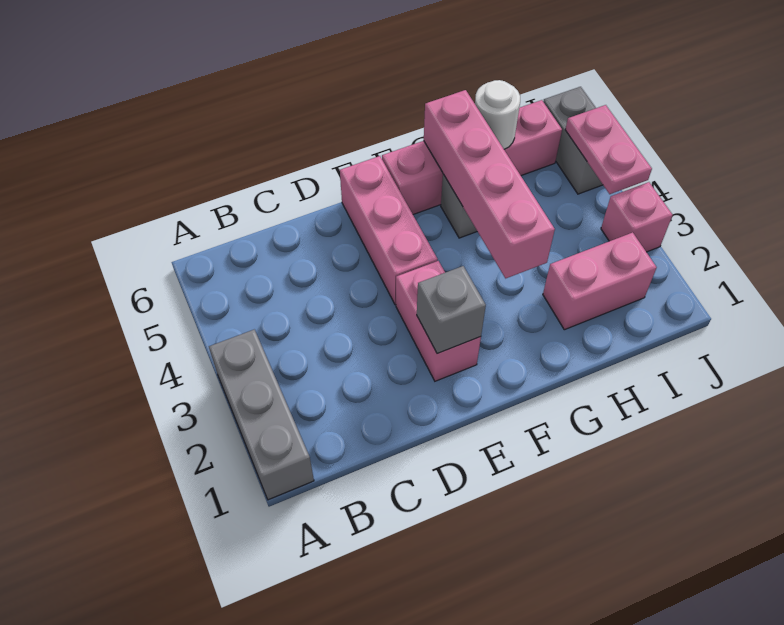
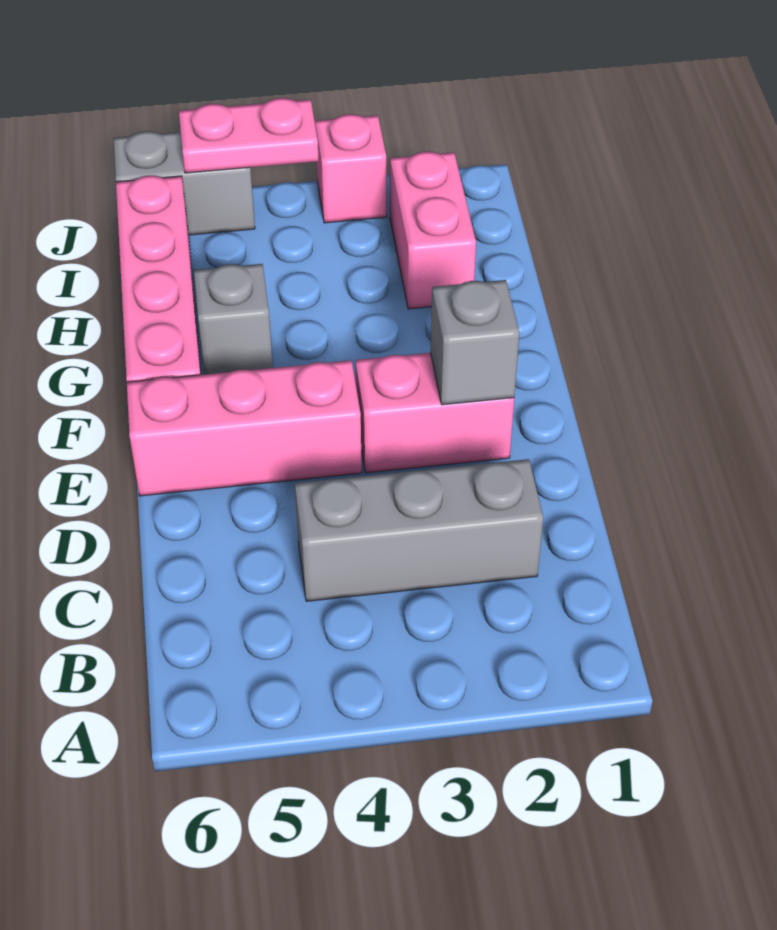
grey 1x3 brick [209,329,314,500] -> grey 1x3 brick moved to [295,459,543,601]
pink 1x4 brick [424,90,555,278] -> none
white 1x1 round brick [475,80,520,149] -> none

